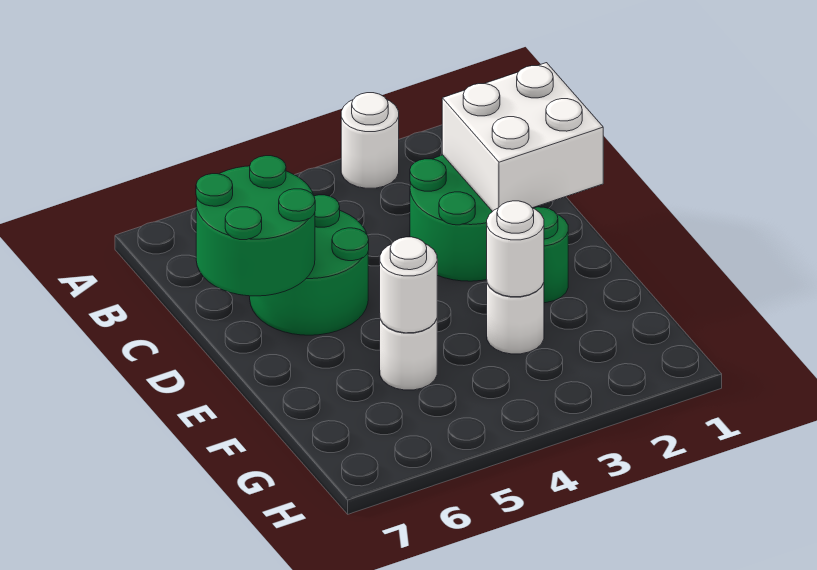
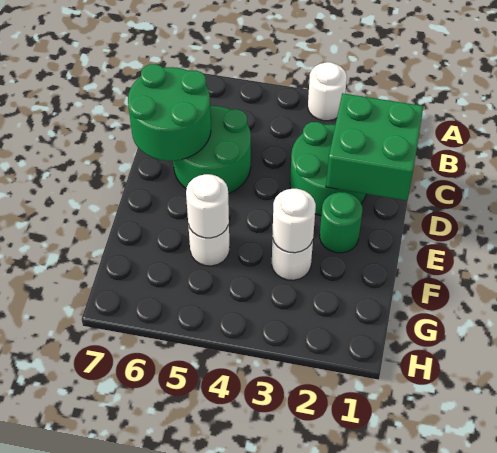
white 2x2 brick [442,63,603,212] -> green 2x2 brick [326,93,423,201]

